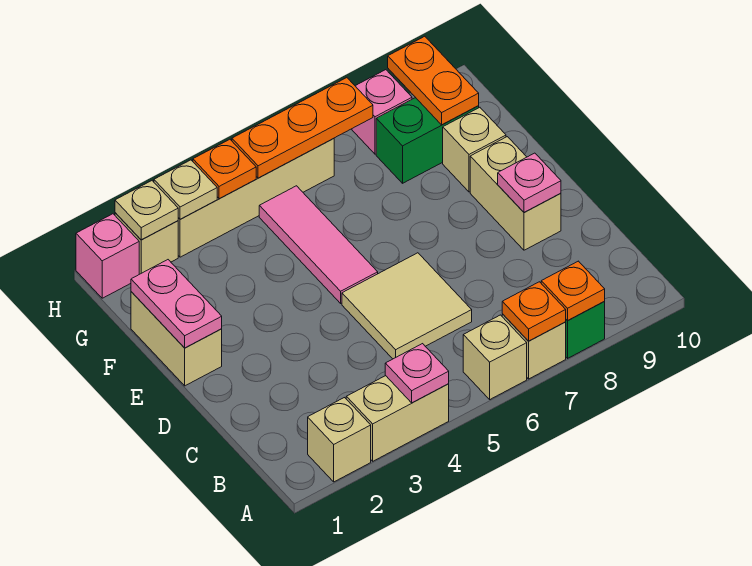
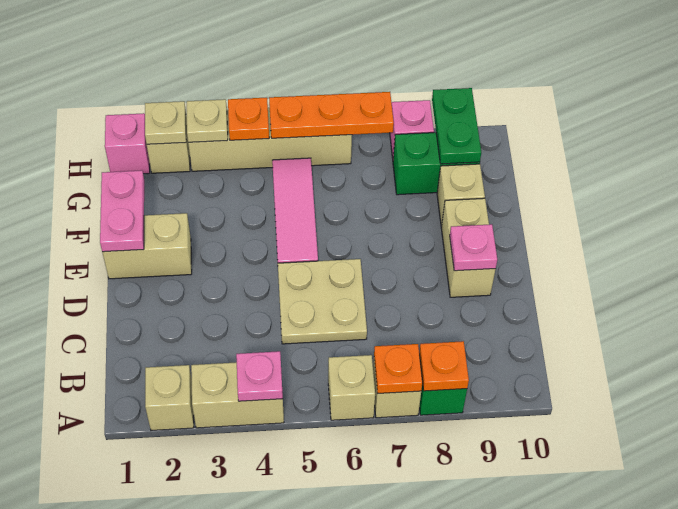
tan 2x2 tile [342,253,472,359] -> tan 2x2 plate [278,259,367,344]
tan 1x2 brick [131,292,222,386] -> tan 1x2 brick turned to [102,213,192,279]
orange 1x2 plate [388,36,479,125] -> green 1x2 plate [432,88,481,164]

